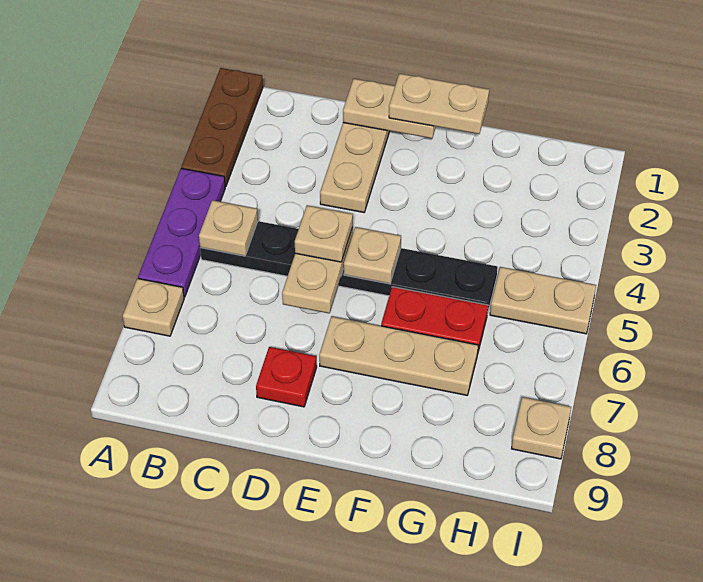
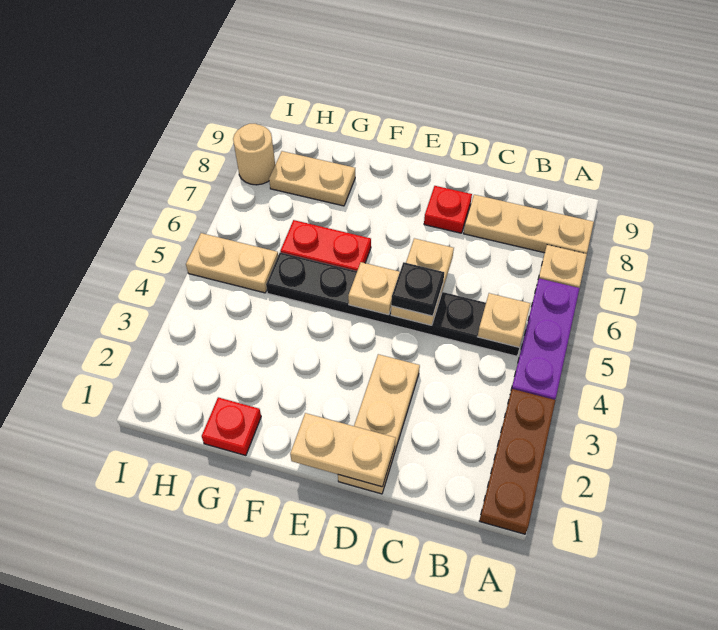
tan 1x1 plate [295,205,353,262] -> black 1x1 plate [391,262,444,316]
tan 1x2 plate [389,73,489,134] -> tan 1x2 plate moved to [269,151,355,206]
tan 1x3 plate [319,316,478,395] -> tan 1x3 plate moved to [464,195,594,254]
none -> red 1x1 plate [202,397,261,456]
tan 1x1 plate [512,397,571,459] -> tan 1x1 round brick [233,124,275,185]

